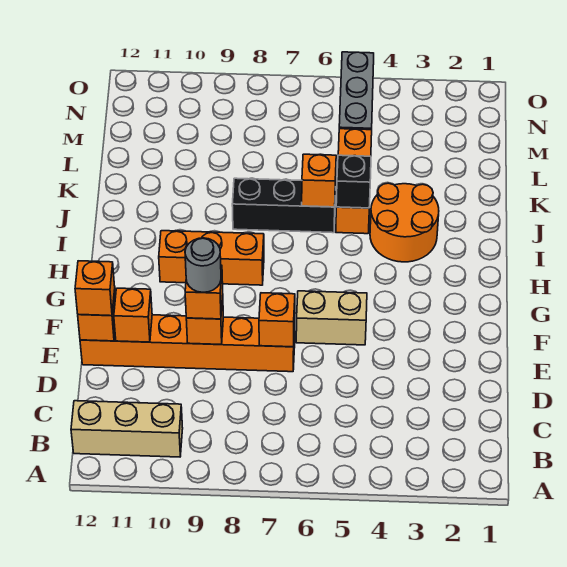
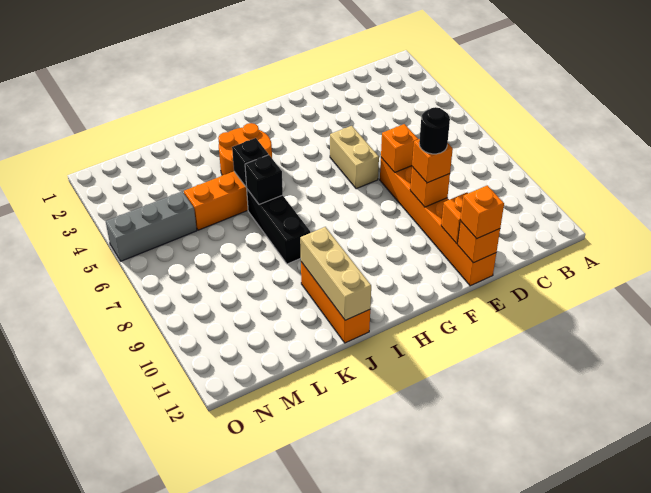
tan 1x3 brick [71,401,183,457] -> tan 1x3 brick moved to [300,227,371,320]
grey 1x1 round brick [185,238,221,292] -> black 1x1 round brick [419,107,450,154]
orange 1x3 brick [159,231,264,285] -> orange 1x3 brick moved to [301,262,370,343]
orange 1x1 brick [302,154,336,207] -> black 1x1 brick [245,155,283,204]

